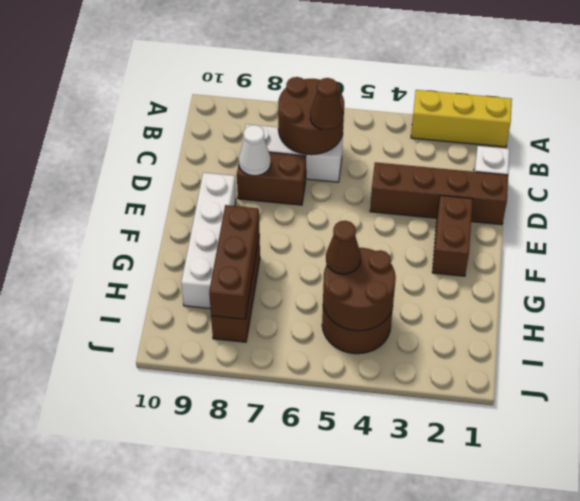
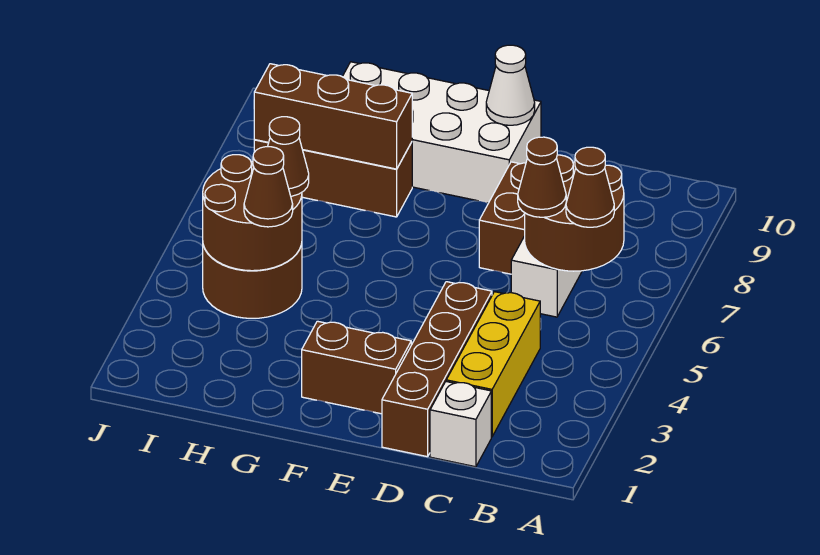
yellow 1x3 brick [411,90,512,147] -> yellow 1x3 brick moved to [446,292,540,437]
none -> brown 1x1 cone [566,147,614,227]
white 1x1 cone [239,125,271,176] -> white 1x1 cone moved to [486,45,535,125]
white 1x4 brick [181,173,236,309] -> white 2x4 brick [342,62,541,203]
none -> brown 1x1 cone [244,147,293,227]

